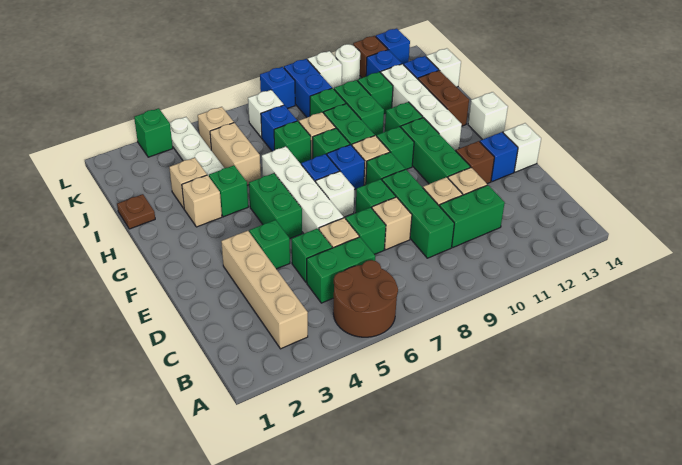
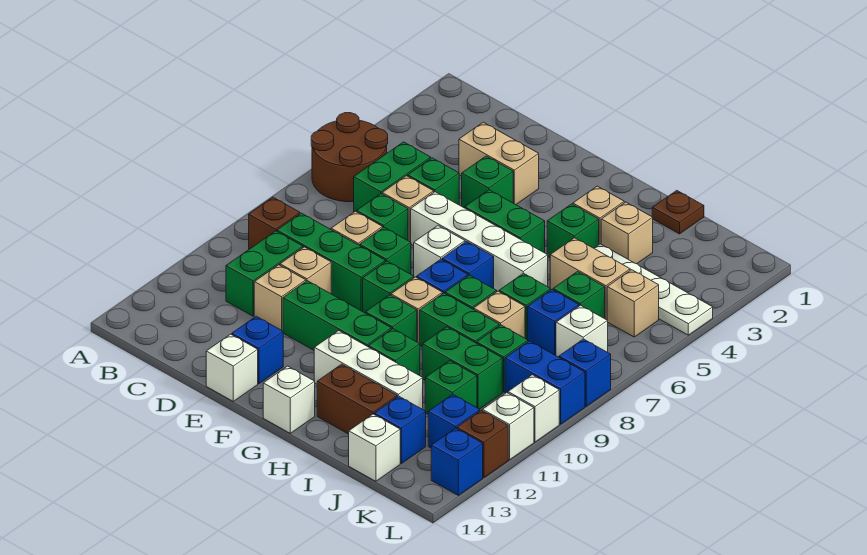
tan 1x4 brick [221,231,308,349] -> tan 1x2 brick [459,122,539,205]
brown 1x1 brick [456,141,494,184] -> brown 1x1 brick moved to [249,197,300,249]
white 1x4 brick [381,64,462,150] -> white 1x3 brick [314,331,423,409]
green 1x1 brick [134,108,173,157] -> green 1x1 brick moved to [553,272,605,319]
white 1x1 round brick [335,44,360,85] -> white 1x1 brick [482,393,534,460]

